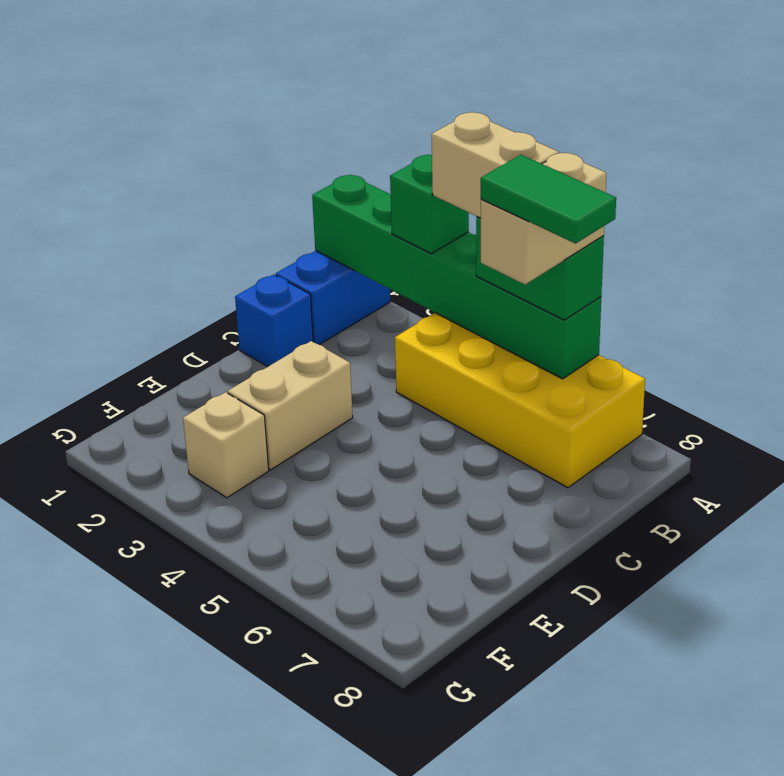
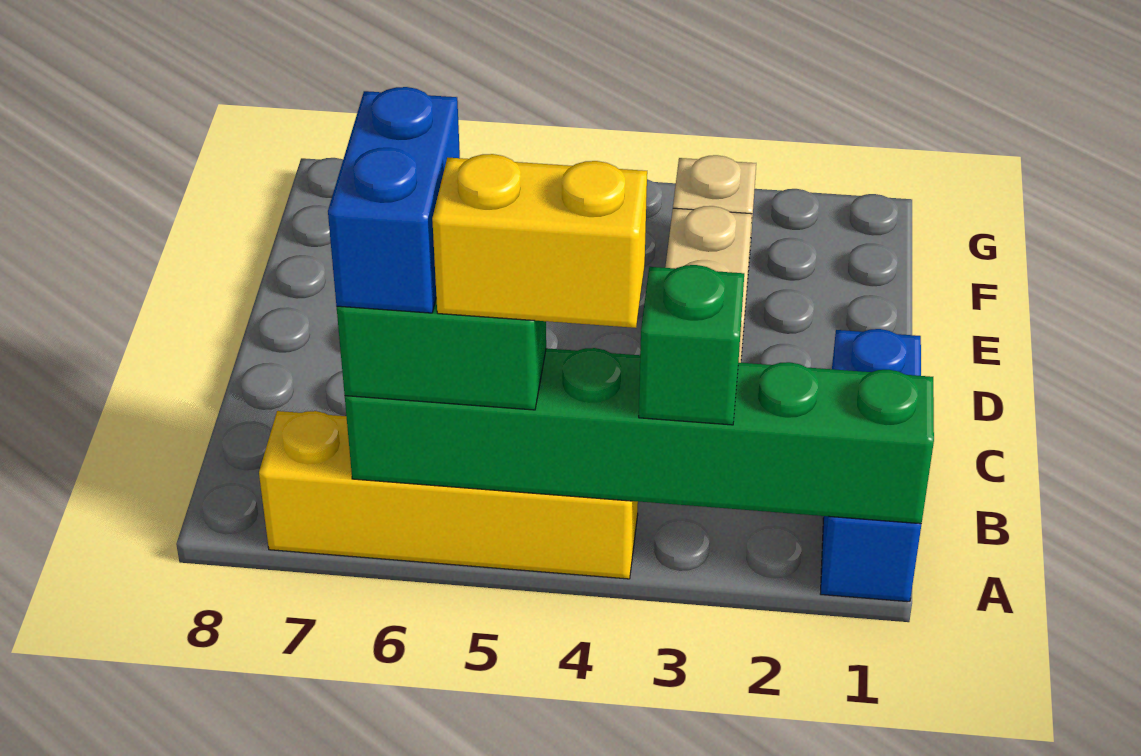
yellow 2x4 brick [395,313,645,488] -> yellow 1x4 brick [259,411,638,579]
tan 1x2 brick [432,112,559,218] -> yellow 1x2 brick [432,154,647,328]
tan 1x2 brick [481,153,606,285] -> blue 1x2 brick [328,87,460,313]
green 1x2 tile [481,155,616,244] -> none

